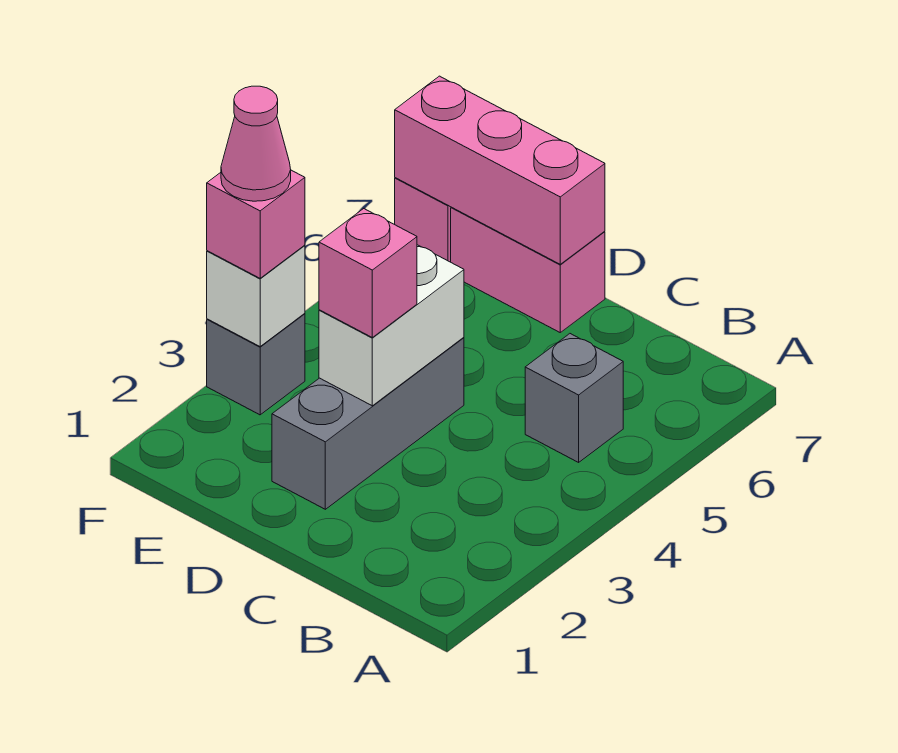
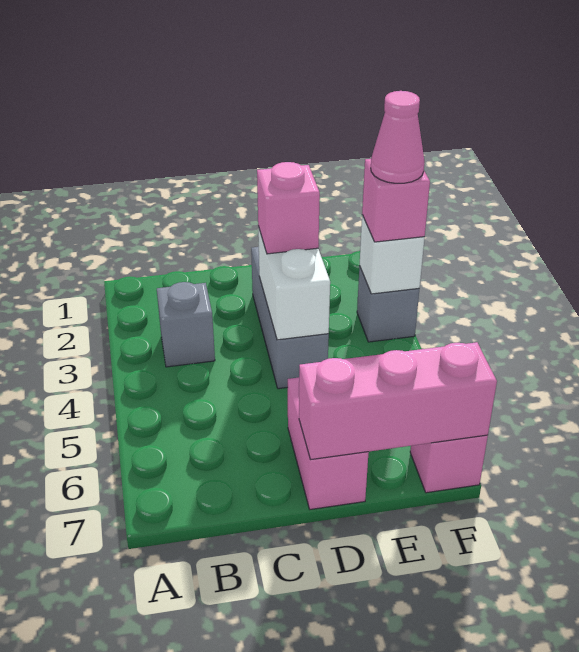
grey 1x1 brick [525,334,623,462] -> grey 1x1 brick moved to [157,282,215,367]
pink 1x2 brick [451,207,605,332] -> pink 1x2 brick turned to [288,377,369,509]

